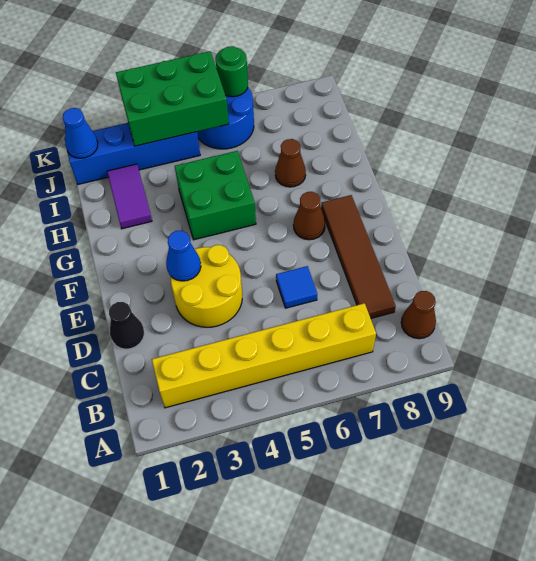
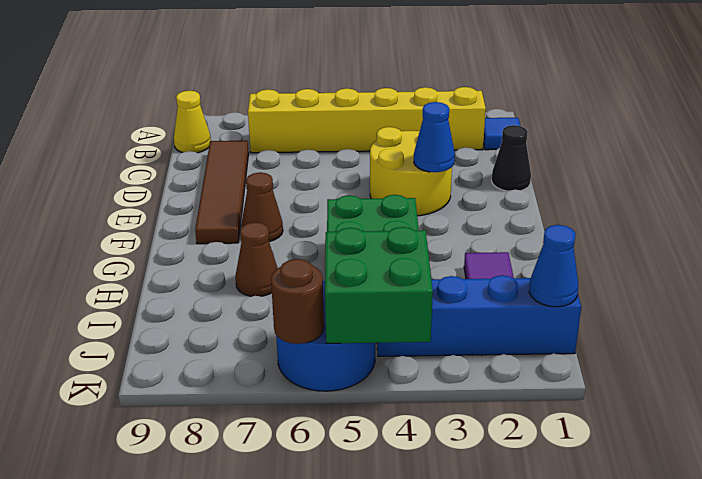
brown 1x1 cone [401,291,436,339] -> yellow 1x1 cone [174,91,211,153]
blue 1x1 tile [276,266,317,308] -> blue 1x1 tile moved to [484,118,520,150]
green 2x3 brick [116,51,229,146] -> green 2x2 brick [325,227,433,343]
green 1x1 round brick [215,46,248,97] -> brown 1x1 round brick [271,259,324,344]

